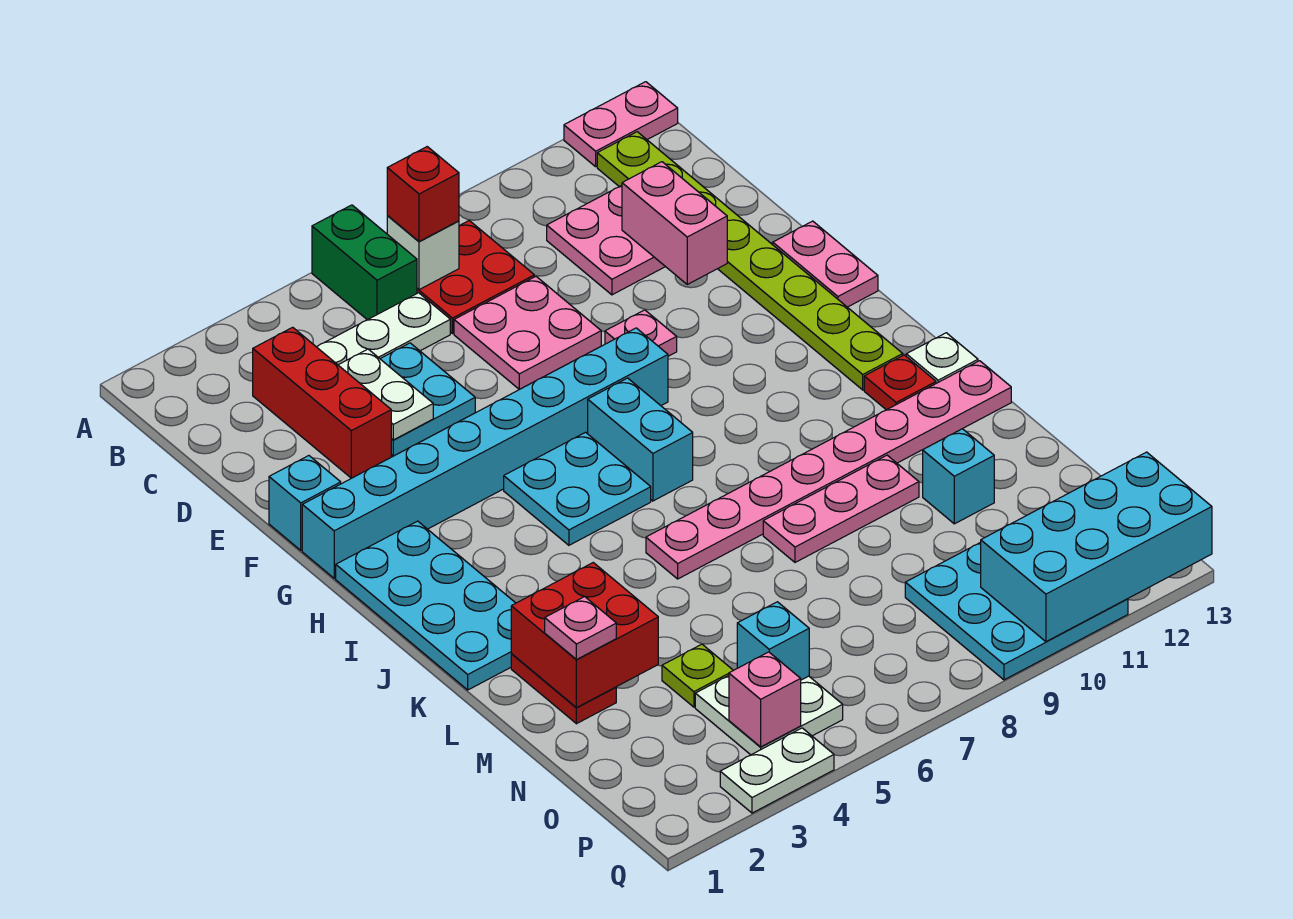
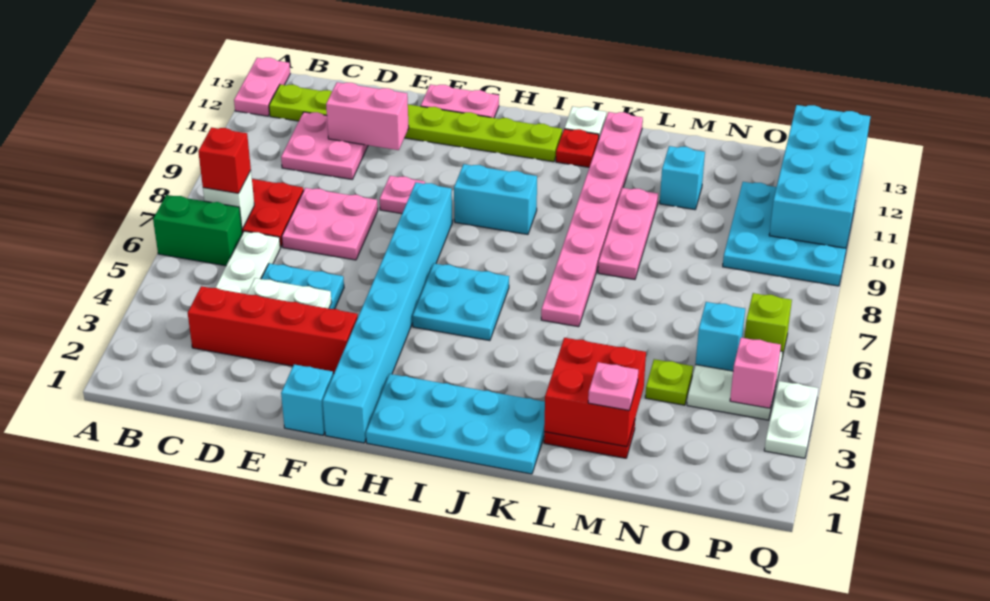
red 1x3 brick [253,327,391,478] -> red 1x4 brick [188,286,358,373]
cyan 1x2 brick [588,378,693,501] -> cyan 1x2 brick moved to [454,164,537,234]
none -> lime 1x1 brick [744,293,792,357]

